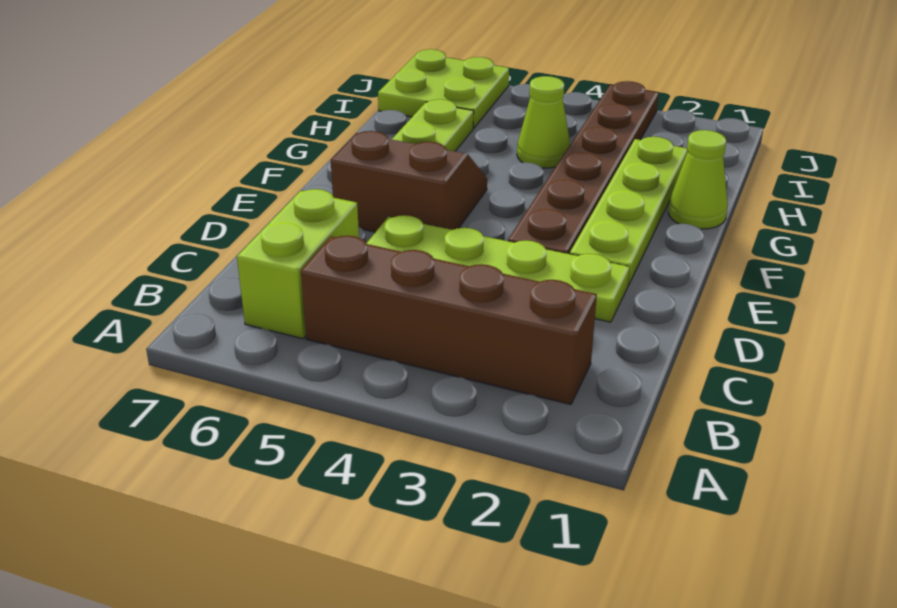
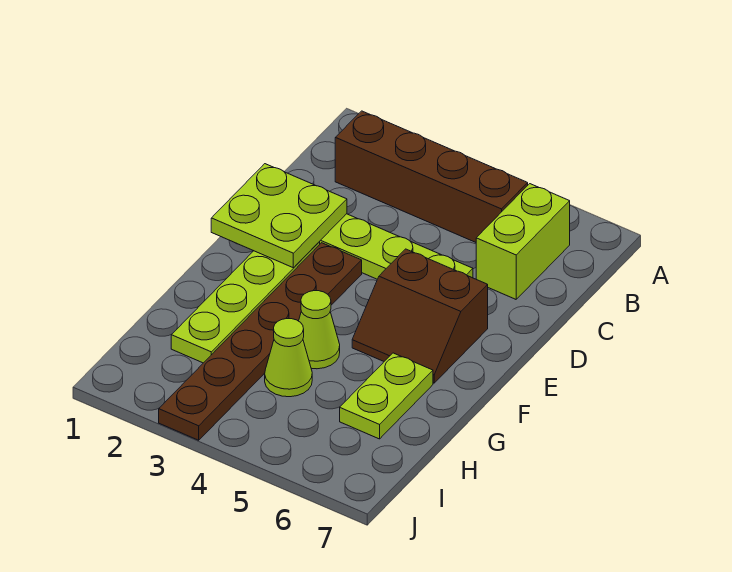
lime 1x1 cone [668,130,728,229] -> lime 1x1 cone moved to [299,291,340,369]
lime 2x2 plate [378,49,509,128] -> lime 2x2 plate moved to [211,164,347,268]

